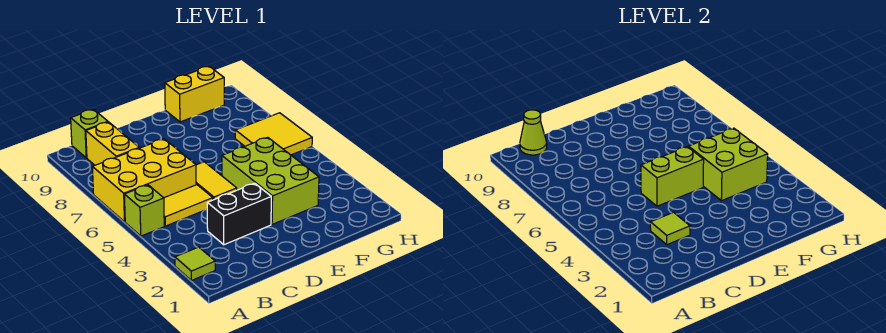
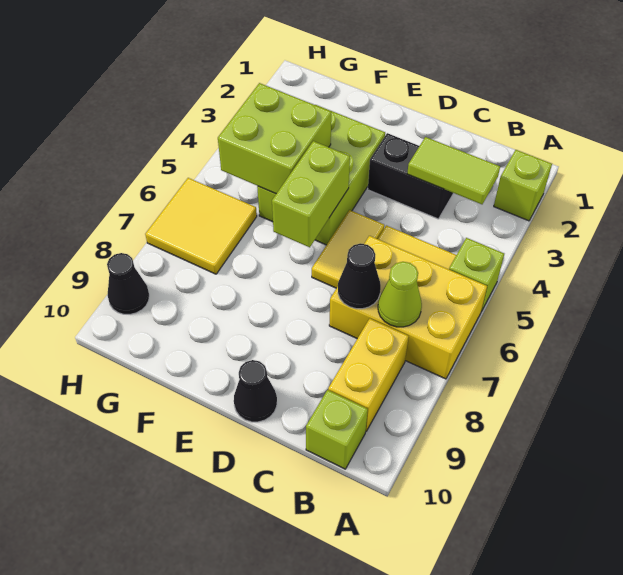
lime 1x1 tile [175,247,215,281] -> lime 1x1 brick [494,150,552,221]
lime 1x1 cone [520,110,547,155] -> lime 1x1 cone moved to [378,262,422,327]
lime 1x1 tile [650,212,690,245] -> lime 1x2 tile [407,137,500,204]
none -> black 1x1 cone [338,243,381,309]
lime 1x2 brick [641,147,704,206] -> lime 1x2 brick turned to [272,141,350,247]
none -> black 1x1 cone [234,360,277,422]
yellow 1x2 brick [165,66,224,122] -> none
none -> black 1x1 cone [107,253,149,314]

